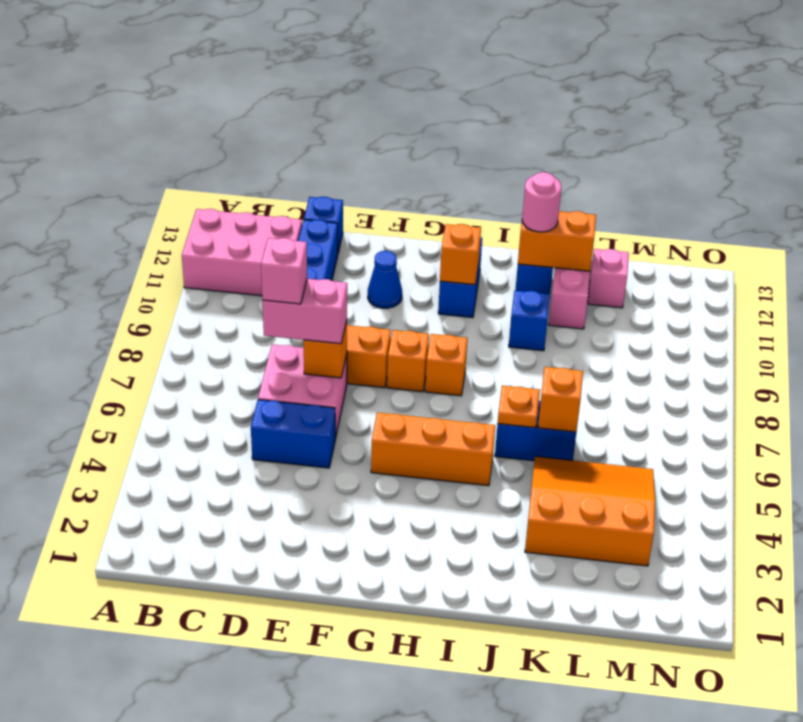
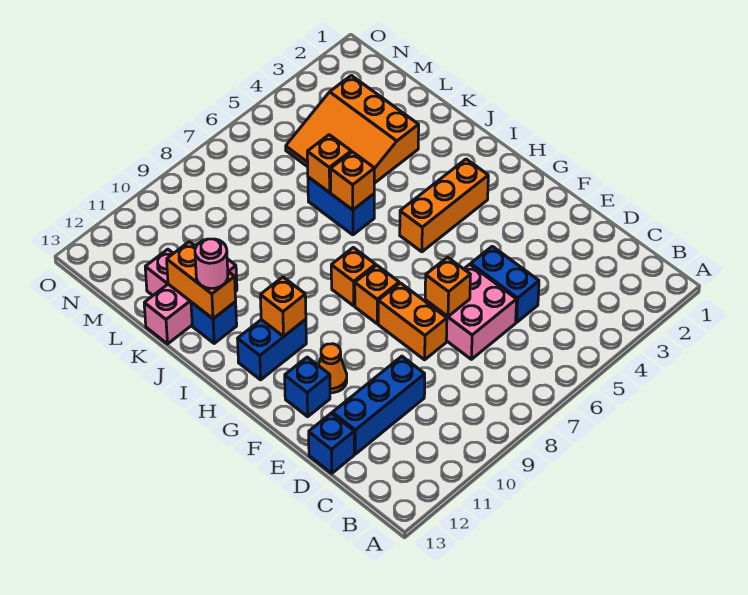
pink 2x3 brick [182,209,302,296] -> none
pink 1x2 brick [262,279,347,344] -> none
pink 1x1 brick [261,238,307,304] -> none
blue 1x1 cone [368,251,402,308] -> orange 1x1 cone [318,344,347,393]
orange 1x3 brick [371,412,495,486] -> orange 1x3 brick turned to [400,159,488,252]
orange 1x1 plate [498,386,540,428] -> orange 1x1 brick [331,152,374,210]
blue 1x1 brick [509,290,550,351] -> blue 1x1 brick moved to [285,357,330,417]

